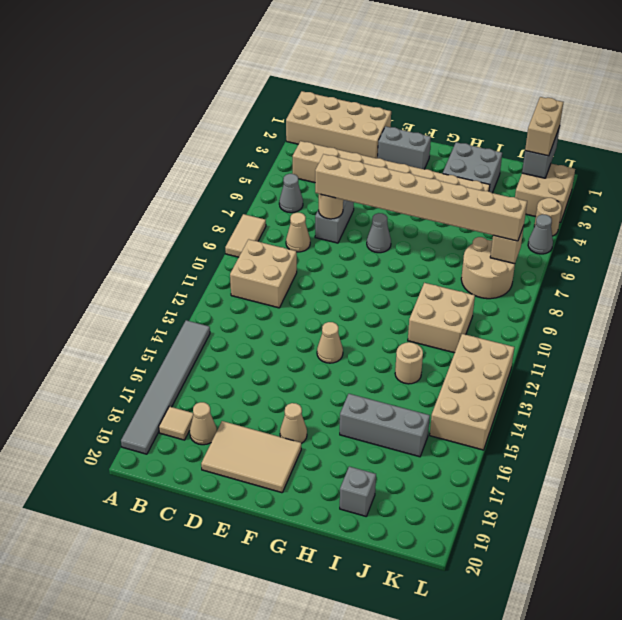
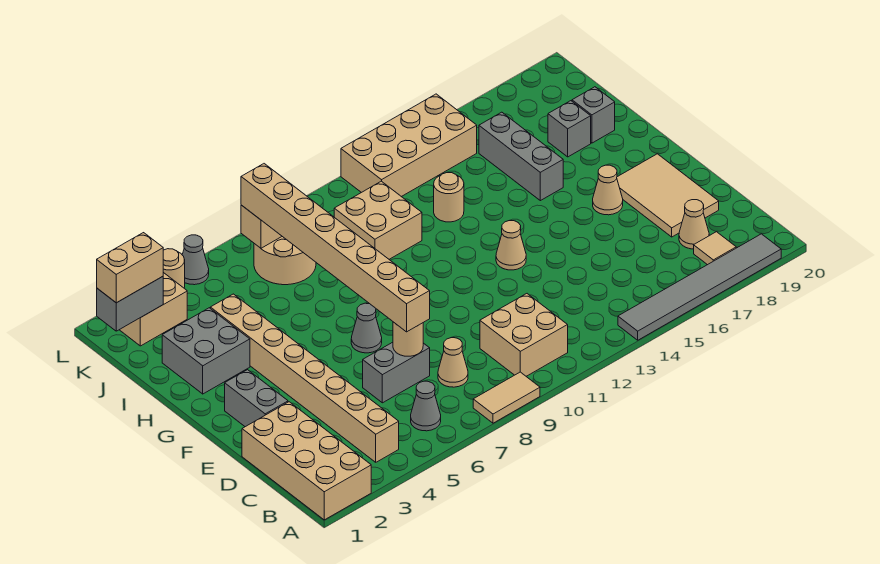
none -> grey 1x1 brick [548,101,591,157]

